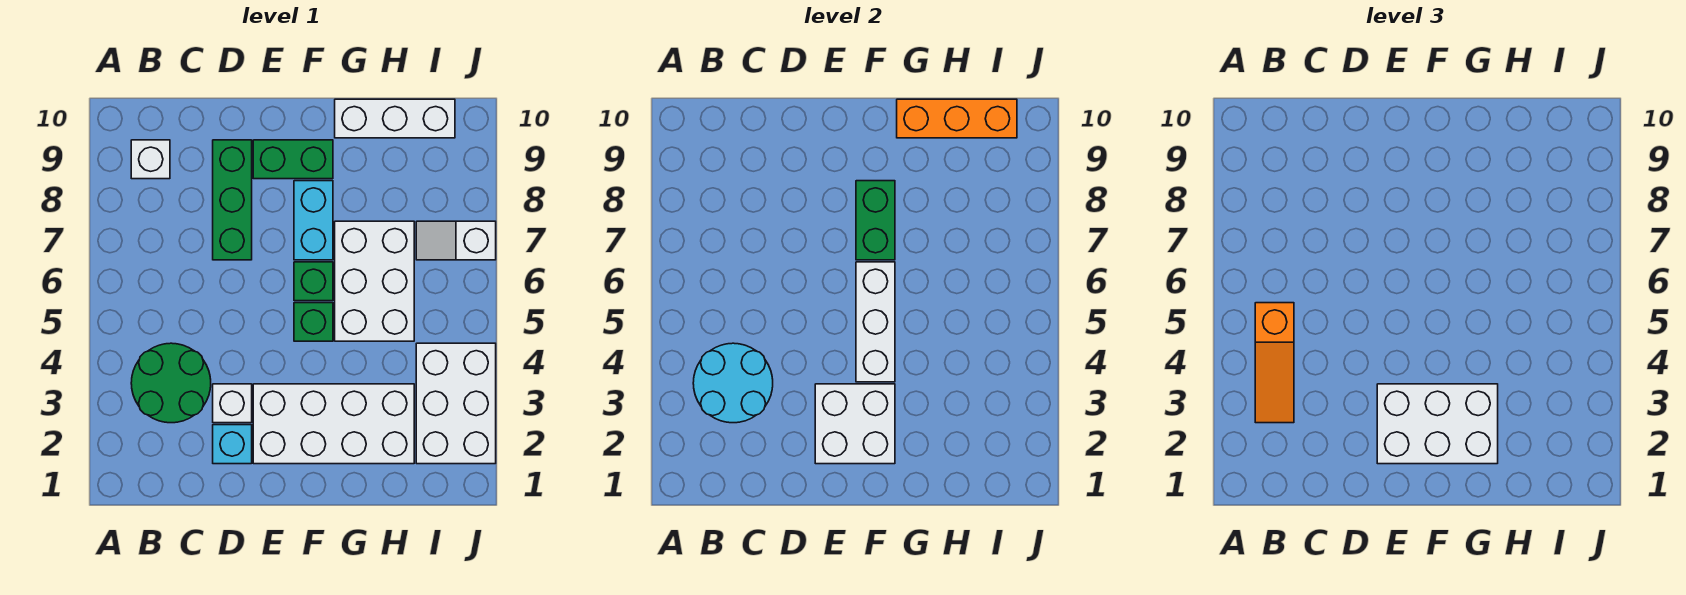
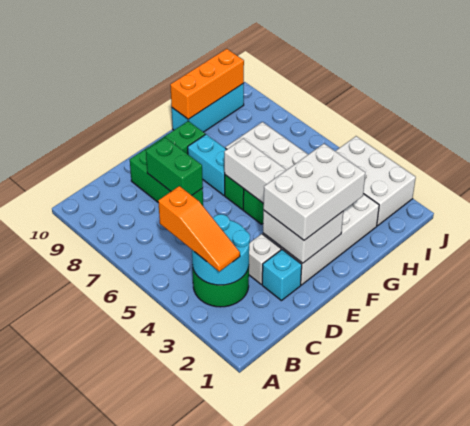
white 1x1 brick [131,140,170,179] -> none
green 1x2 brick [856,181,895,260] -> green 1x2 brick moved to [146,138,203,195]
white 1x3 brick [335,99,455,138] -> cyan 1x3 brick [172,84,244,132]
white 1x2 slope [416,221,496,260] -> none

